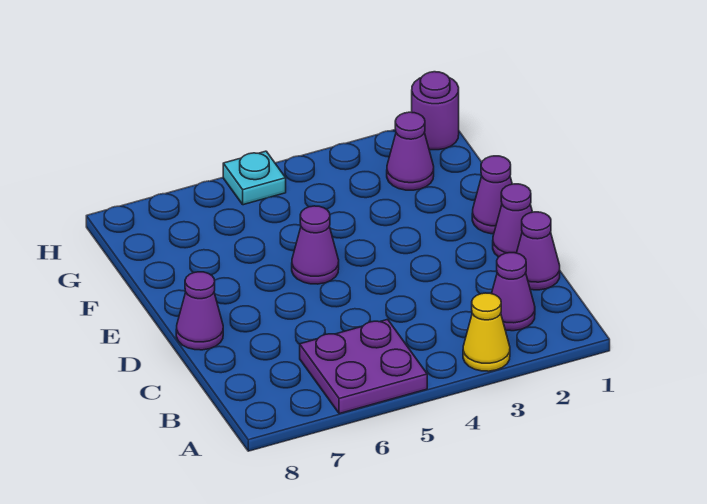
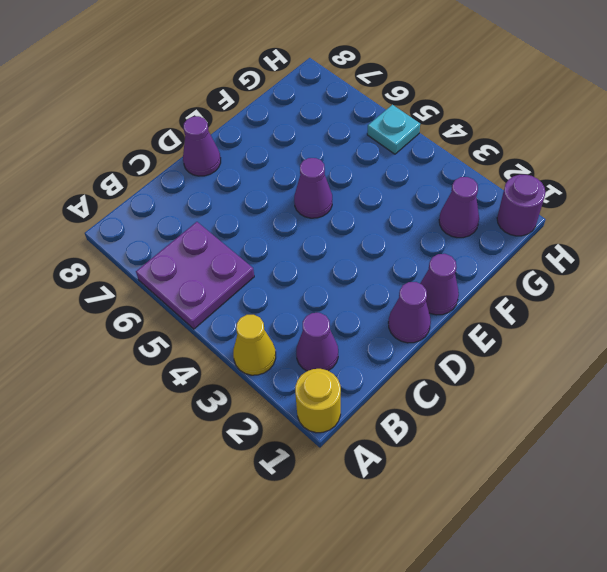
none -> yellow 1x1 round brick [295,369,341,433]
purple 1x1 cone [517,212,560,290] -> none

